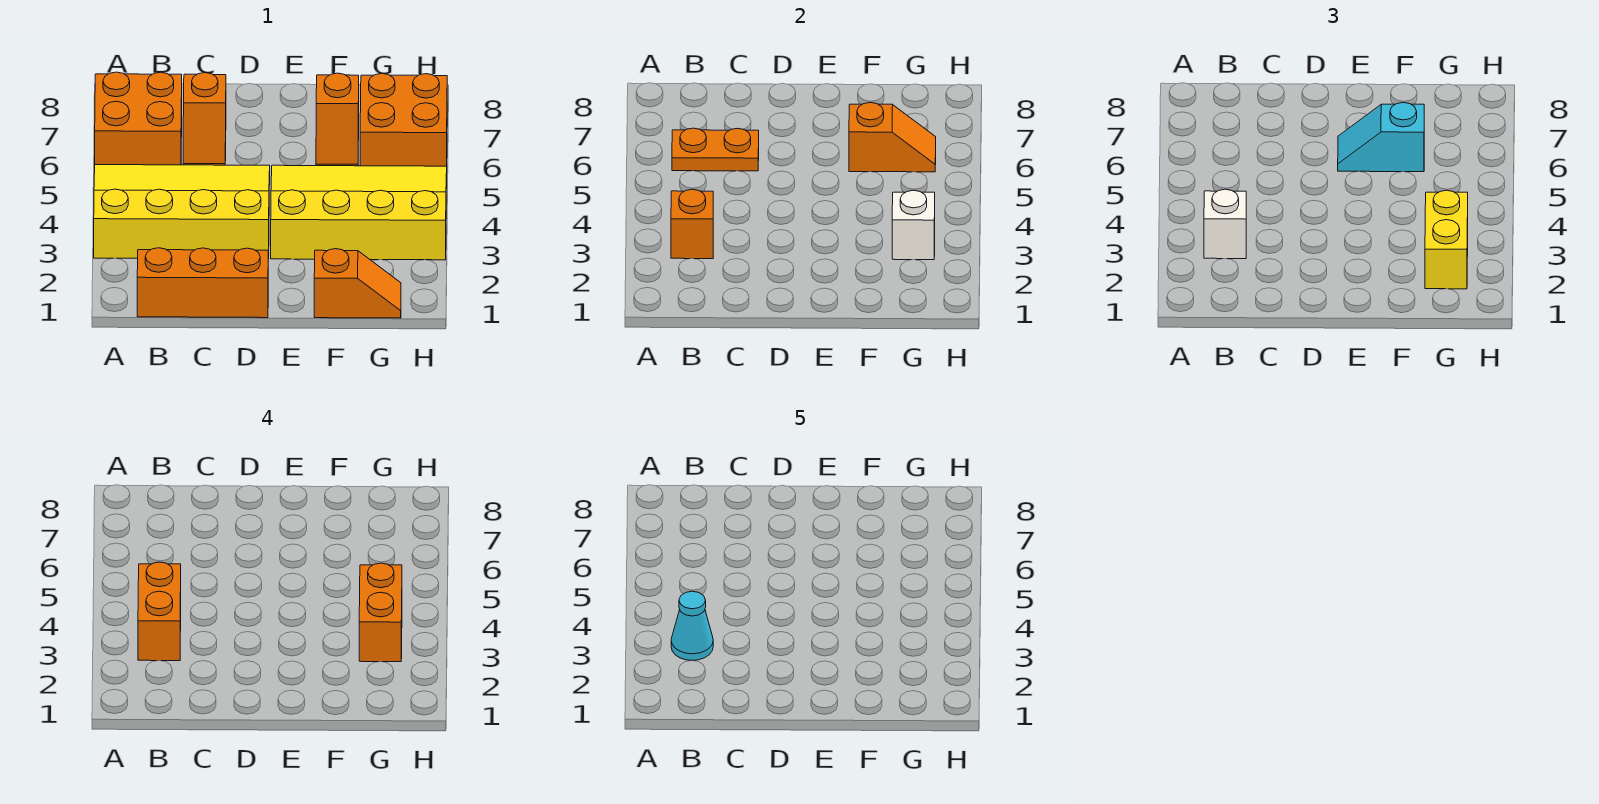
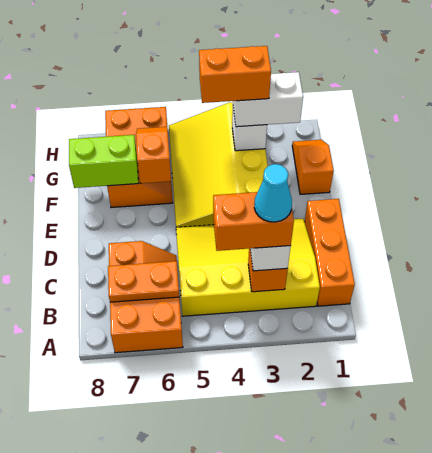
yellow 3x4 slope [94,165,270,259] -> yellow 3x4 slope turned to [176,219,320,316]
orange 1x2 plate [672,128,759,171] -> orange 1x2 plate turned to [108,261,179,302]
cyan 1x2 slope [1338,102,1424,172] -> none
none -> lime 1x2 brick [69,135,138,188]
yellow 1x2 brick [1425,190,1468,289] -> white 1x2 brick [233,72,303,127]

